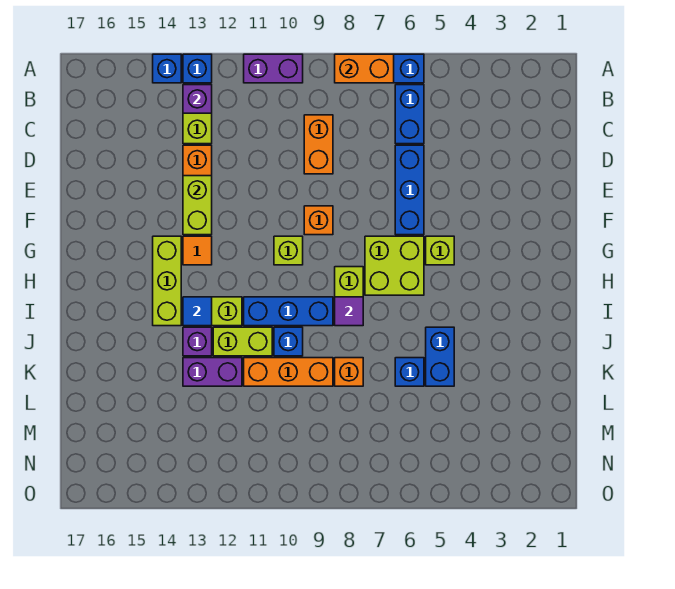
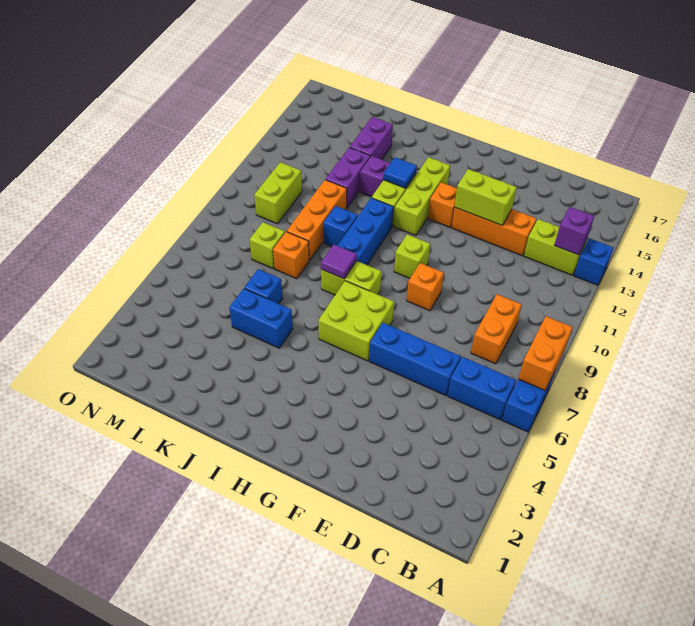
purple 1x2 brick [244,54,303,83] -> purple 1x2 brick moved to [350,117,393,160]
blue 1x1 brick [153,54,181,83] -> none
orange 1x2 brick [304,115,333,174] -> orange 1x2 brick turned to [471,294,522,364]
lime 1x1 brick [426,236,454,265] -> lime 1x1 brick moved to [250,222,285,269]
orange 1x1 tile [183,236,212,265] -> orange 1x1 brick [428,182,457,227]
lime 1x3 brick [153,236,181,326] -> lime 1x3 brick turned to [394,157,450,236]
lime 1x2 brick [213,327,272,356] -> lime 1x2 brick moved to [254,162,302,224]

